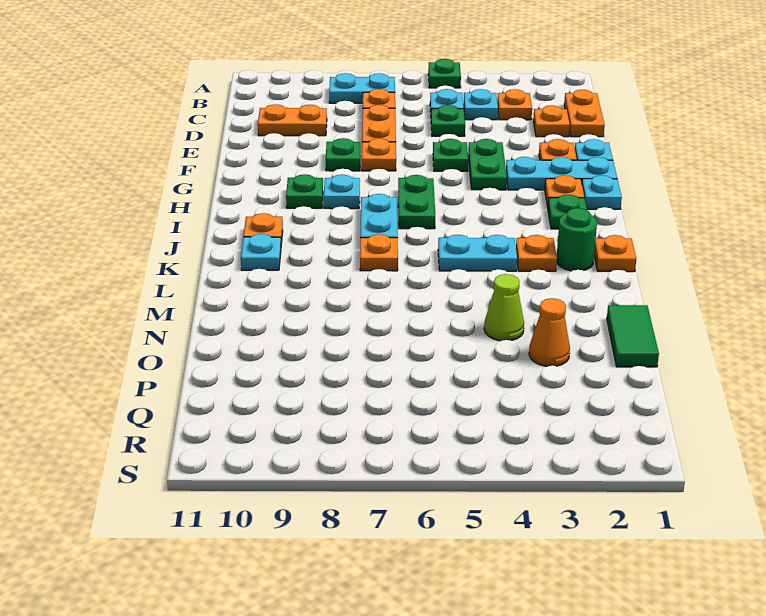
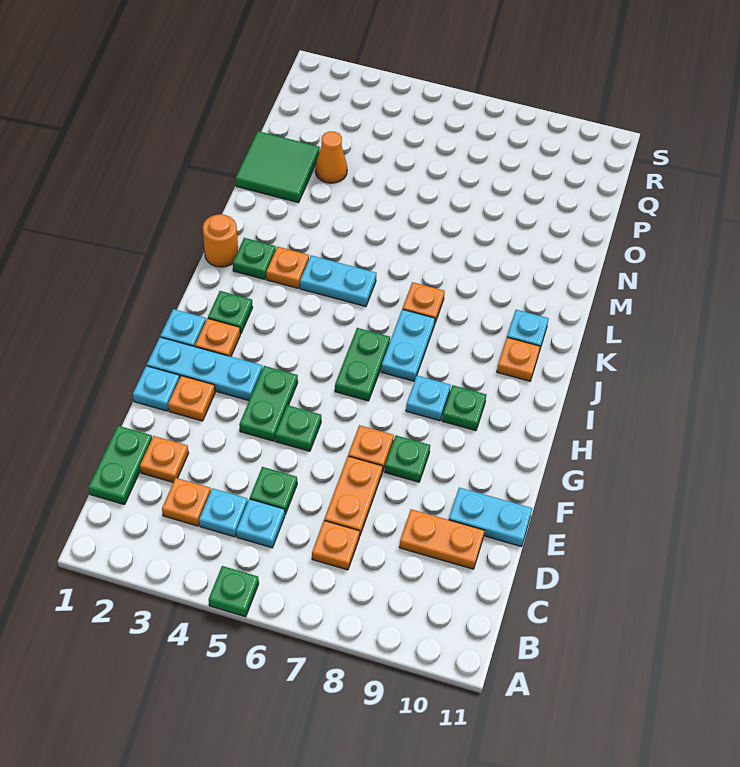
cyan 1x2 plate [329,73,395,103] -> cyan 1x2 plate moved to [449,488,532,547]
orange 1x2 plate [564,90,605,137] -> green 1x2 plate [88,426,152,505]
orange 1x1 plate [594,235,636,272] -> orange 1x1 round brick [203,214,238,267]
green 1x1 round brick [557,208,597,271] -> green 1x1 plate [233,238,276,279]
green 1x2 tile [607,305,659,367] -> green 2x2 tile [236,131,320,203]
lime 1x1 cone [484,274,524,341] -> none

